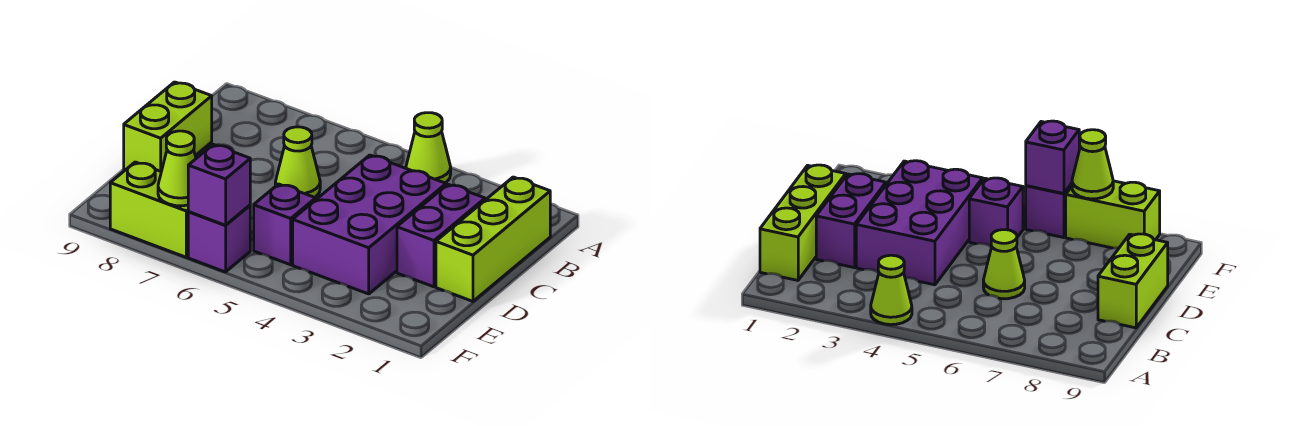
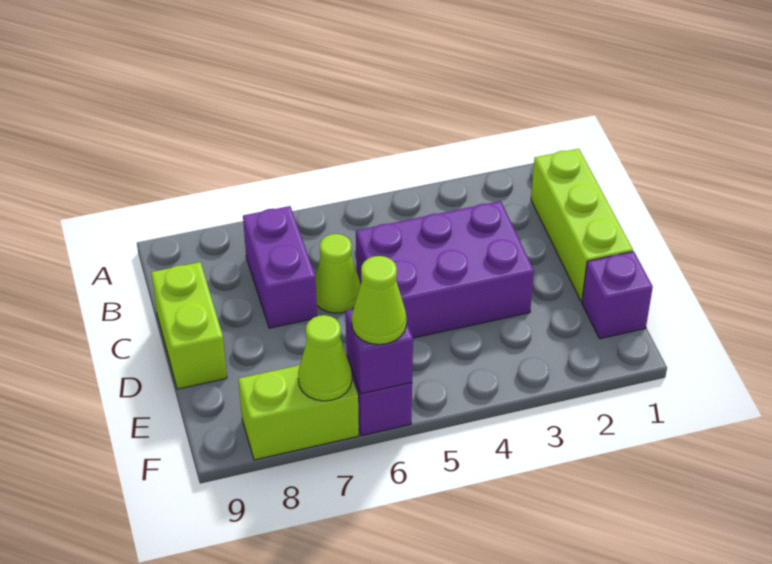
lime 1x1 cone [406,113,451,183] -> lime 1x1 cone moved to [352,256,406,345]
purple 1x2 brick [397,184,485,287] -> purple 1x2 brick moved to [243,206,317,328]
purple 2x3 brick [293,155,446,294] -> purple 2x3 brick turned to [356,201,534,338]
purple 1x1 brick [254,184,316,265] -> purple 1x1 brick moved to [582,251,653,339]

